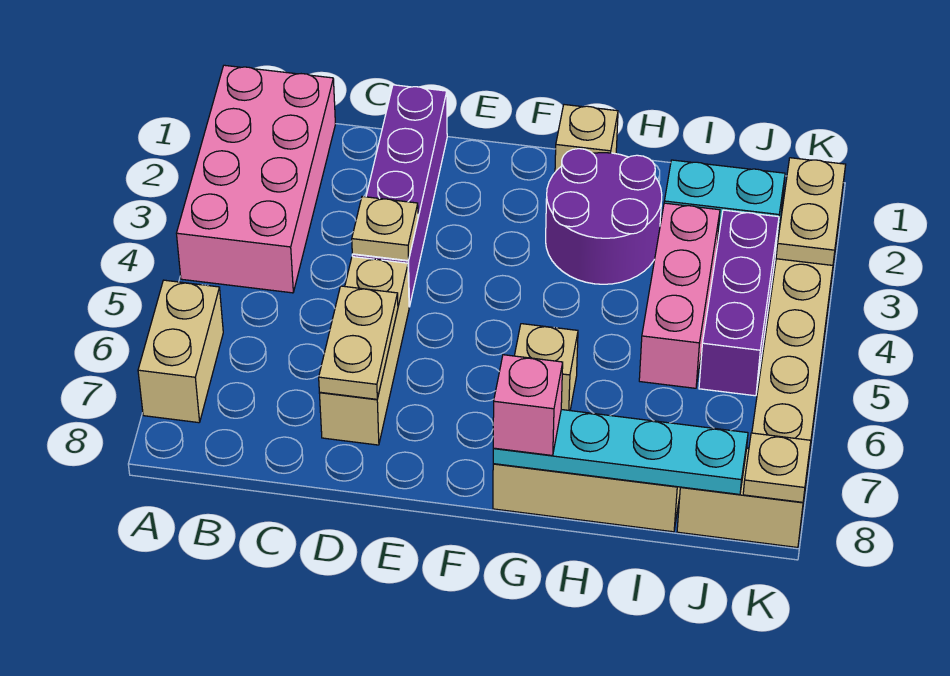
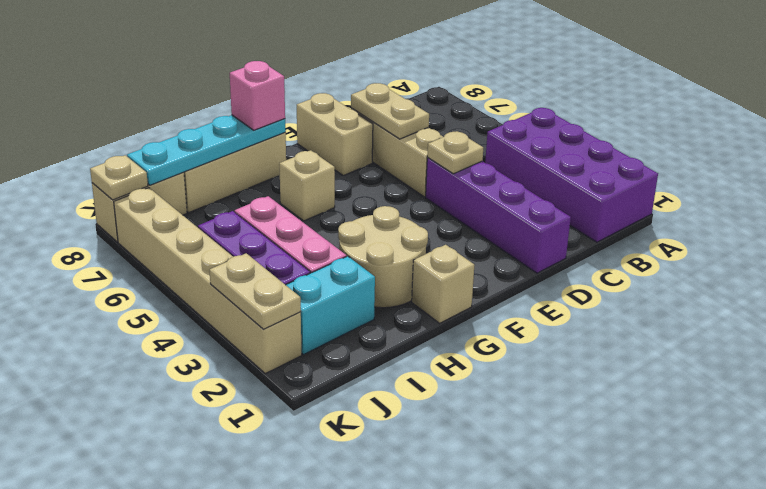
pink 2x4 brick [176,65,335,293] -> purple 2x4 brick [485,108,658,242]
tan 1x2 brick [138,280,223,423] -> tan 1x2 brick moved to [297,93,373,176]
purple 2x2 round brick [546,149,662,284] -> tan 2x2 round brick [338,206,428,308]

